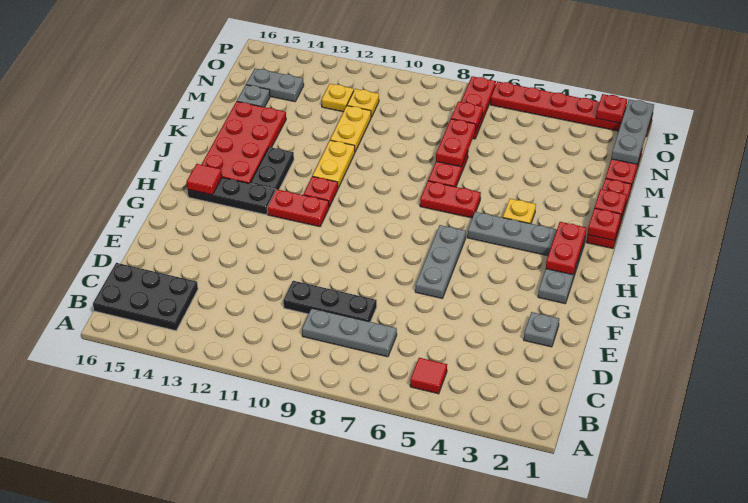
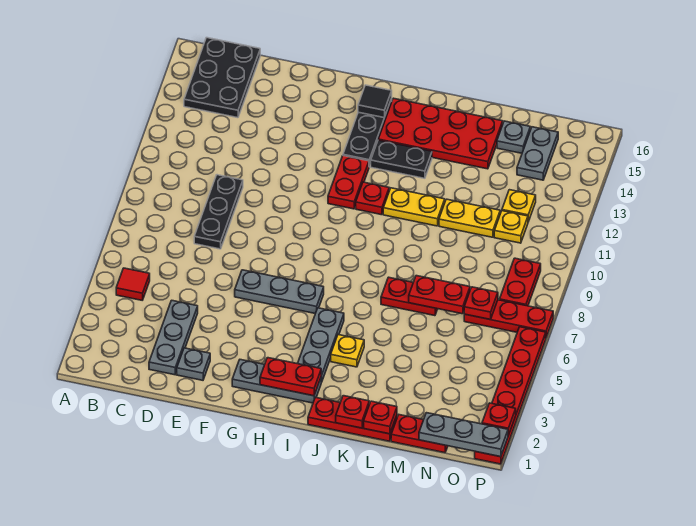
grey 1x3 plate [302,308,397,357] -> grey 1x3 plate moved to [149,300,198,375]
red 1x1 tile [187,164,222,195] -> black 1x1 tile [358,85,392,118]
red 1x1 plate [587,208,621,241] -> red 1x1 plate moved to [364,401,397,434]
red 1x2 plate [420,181,481,218] -> red 1x2 plate moved to [500,258,541,306]

